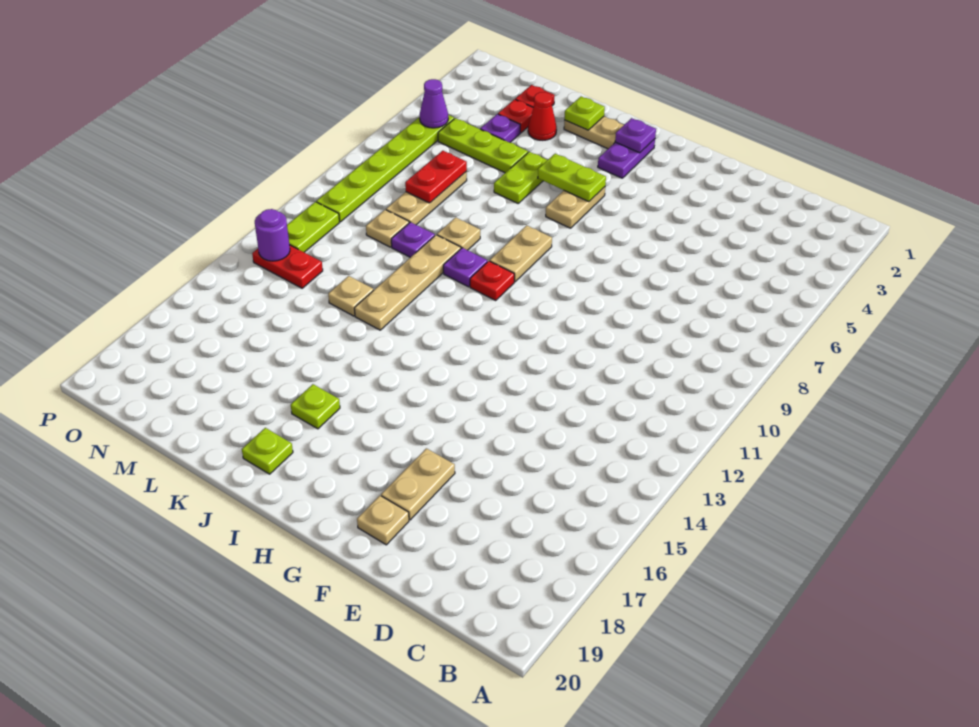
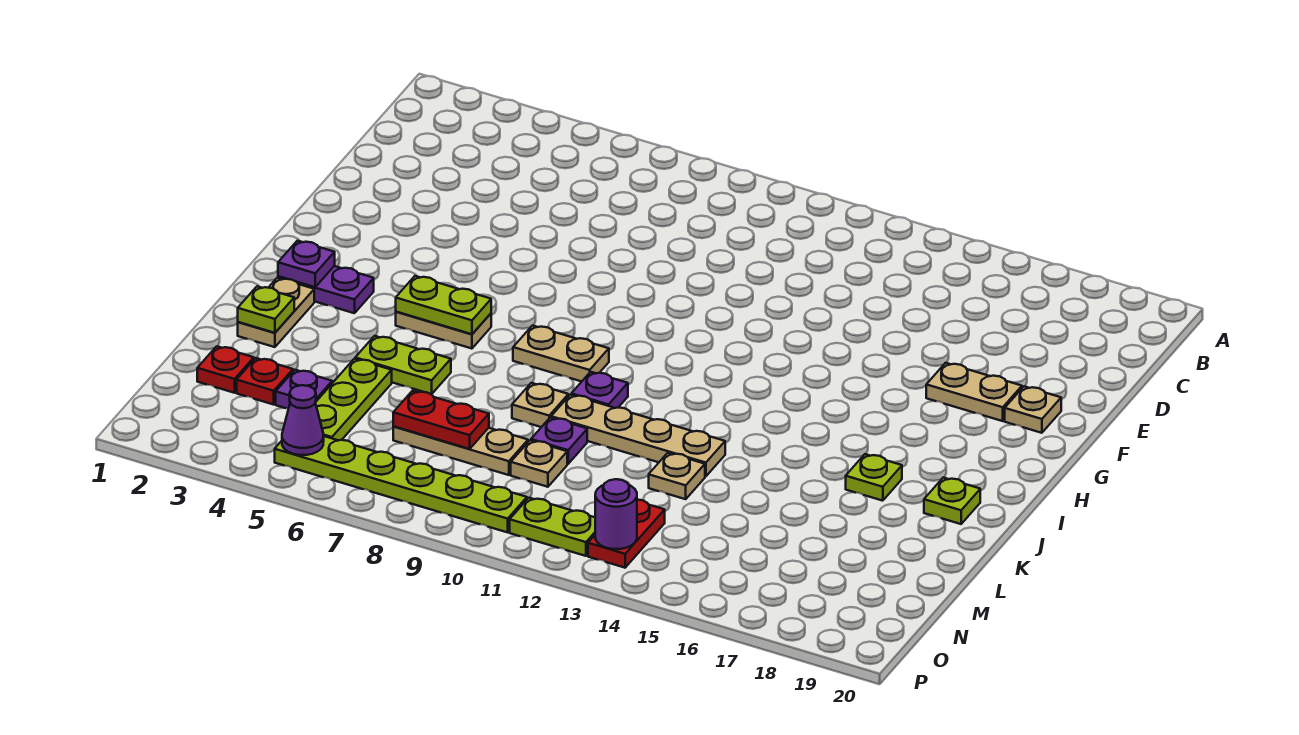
lime 1x2 plate [538,154,606,202] -> lime 1x2 plate turned to [396,276,491,334]
red 1x1 plate [470,261,514,300] -> none
red 1x1 cone [528,92,557,140] -> none

